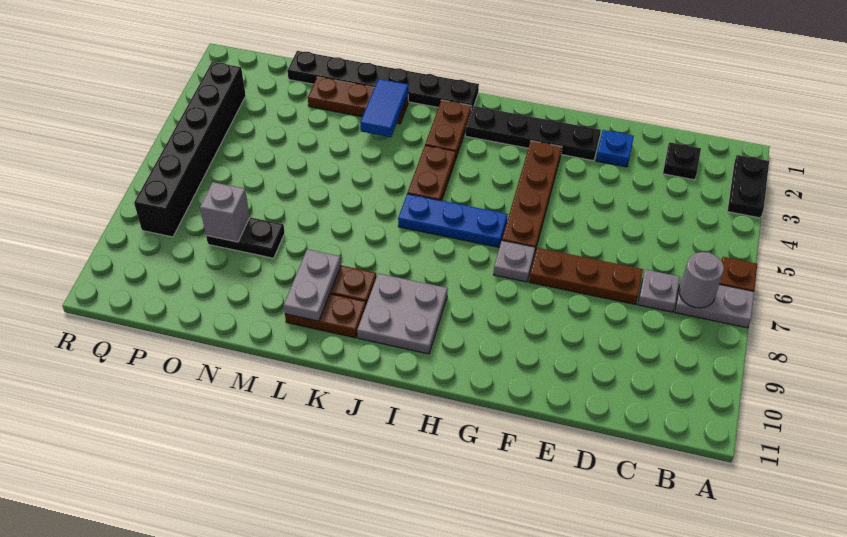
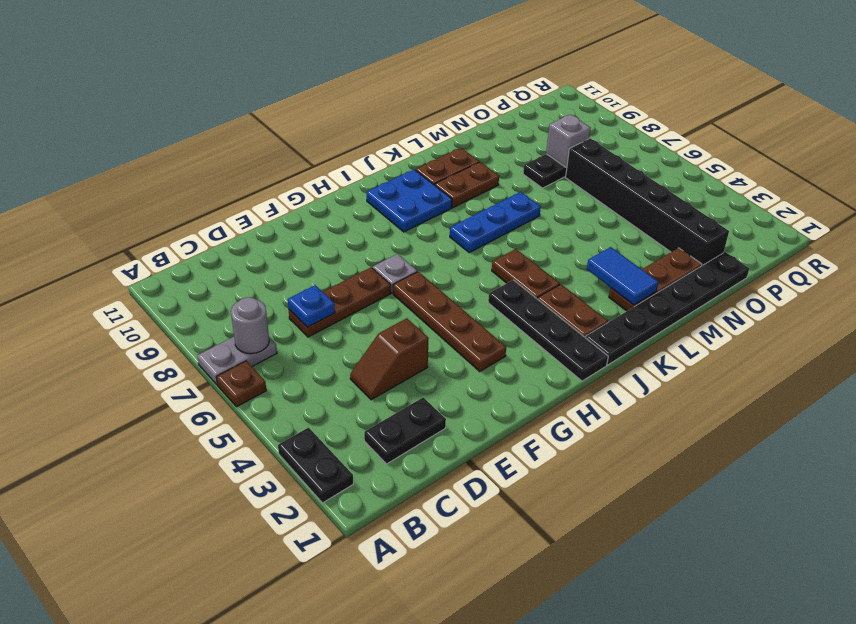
black 1x1 plate [663,142,701,180] -> black 1x2 plate [364,397,446,464]
grey 1x1 plate [638,270,680,312] -> none
none -> brown 1x2 slope [350,318,429,400]
blue 1x1 plate [596,130,634,167] -> blue 1x1 plate moved to [288,285,335,327]
black 1x4 plate [465,106,601,161] -> black 1x4 plate turned to [488,280,608,381]
blue 1x3 plate [398,194,508,248] -> blue 1x3 plate moved to [450,192,541,253]
grey 2x2 plate [357,273,448,354] -> blue 2x2 plate [367,170,452,232]
grey 1x2 plate [284,249,341,321] -> none
black 1x6 brick [134,62,246,237] -> black 1x6 brick moved to [566,138,729,266]

